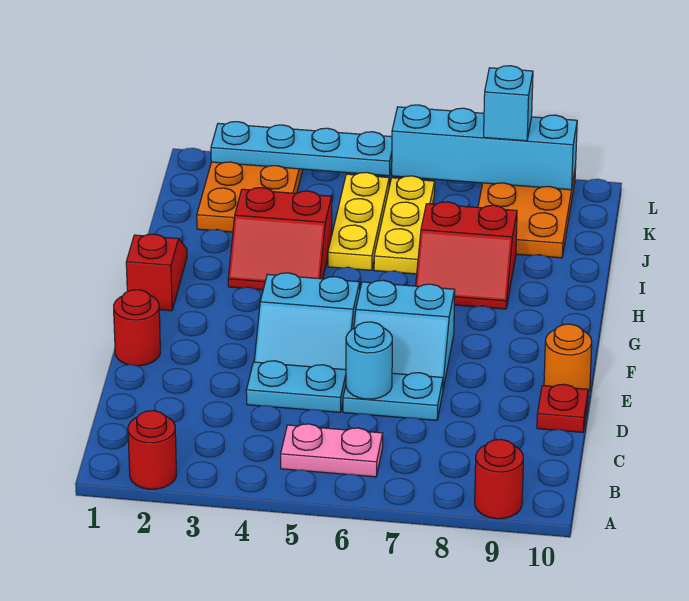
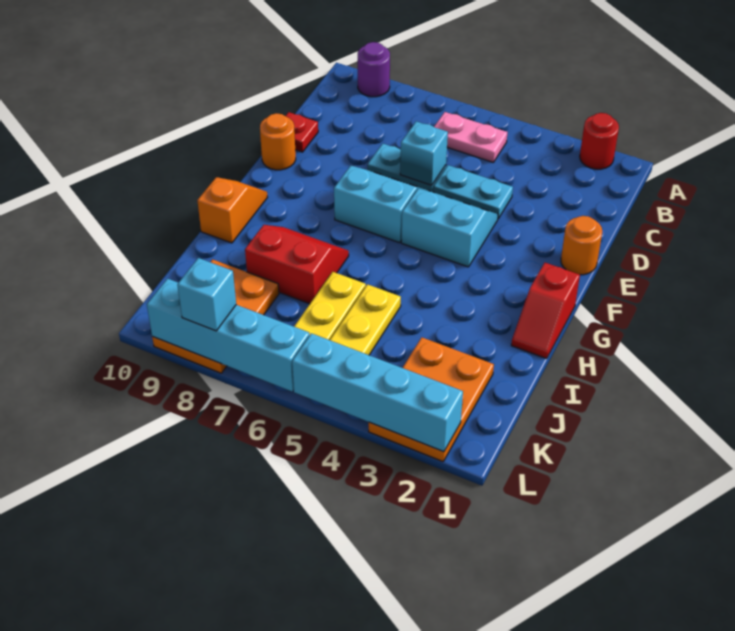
red 1x1 round brick [475,439,523,519] -> purple 1x1 round brick [358,42,390,97]
cyan 1x1 round brick [346,322,392,399] -> cyan 1x1 brick [400,121,448,185]
red 1x1 round brick [114,290,160,366] -> orange 1x1 round brick [561,216,602,275]
none -> orange 1x2 slope [197,177,267,243]
red 2x2 slope [228,188,332,290] -> none
cyan 1x4 plate [211,122,392,176] -> cyan 1x4 brick [292,333,463,452]

